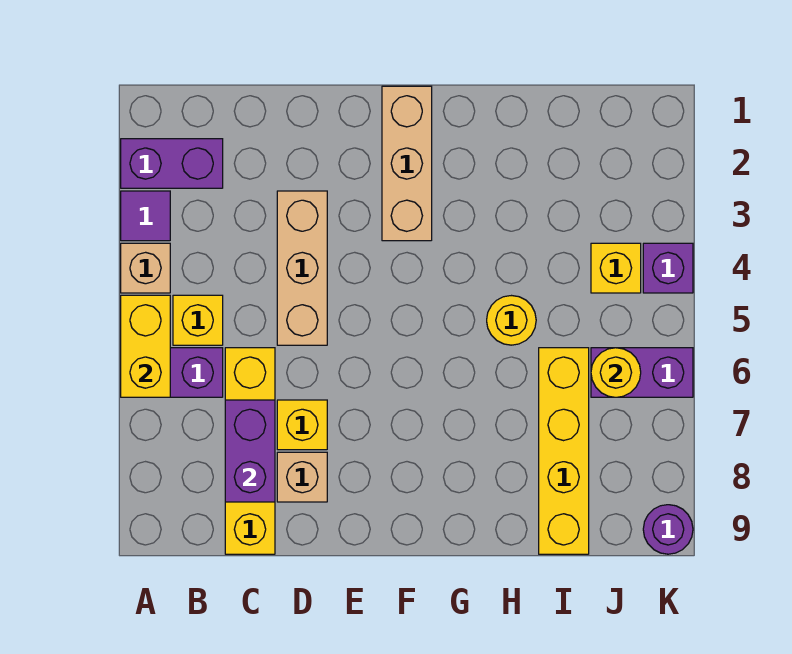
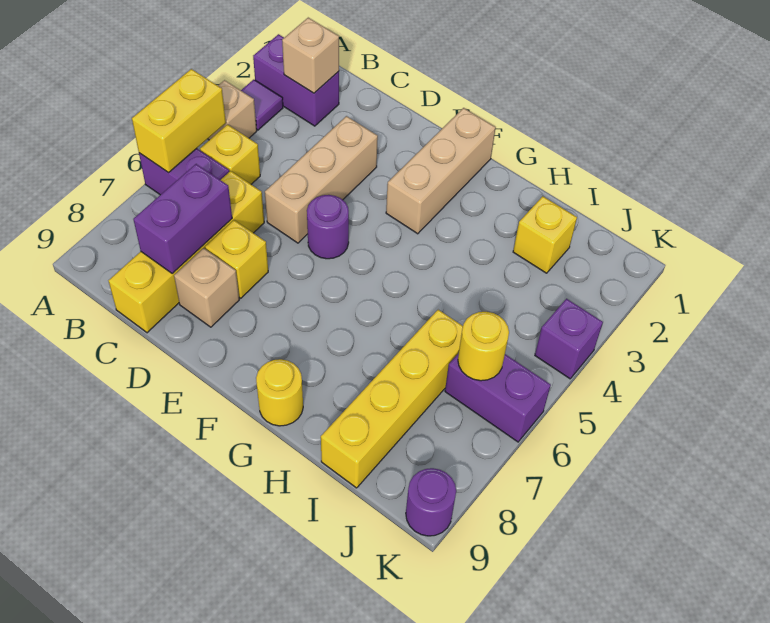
none -> tan 1x1 brick [282,18,339,93]
none -> purple 1x1 round brick [307,195,349,259]
yellow 1x1 round brick [487,296,536,345] -> yellow 1x1 round brick moved to [256,359,303,426]
yellow 1x1 brick [591,243,641,293] -> yellow 1x1 brick moved to [513,196,577,273]

